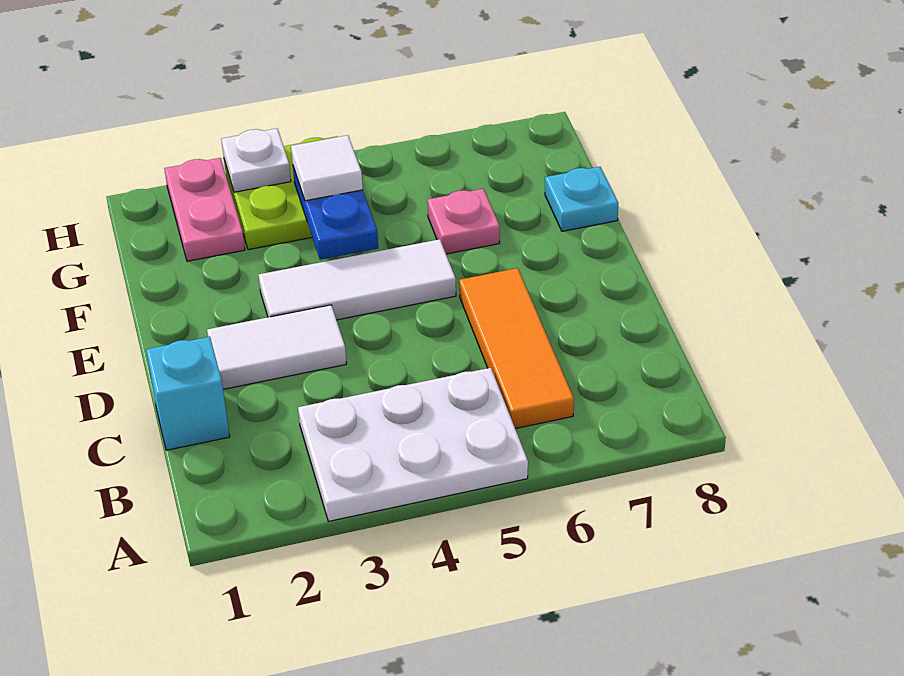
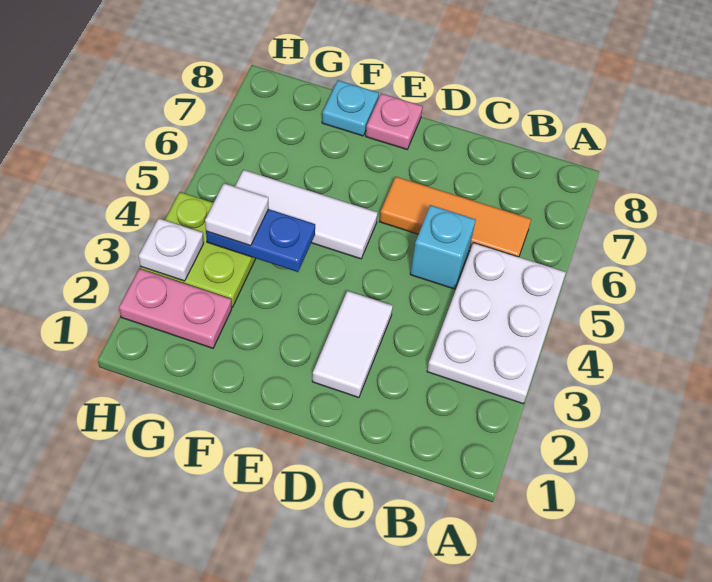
cyan 1x1 brick [146,337,230,450] -> cyan 1x1 brick moved to [410,205,476,289]
white 1x3 tile [259,239,456,320] -> white 1x3 tile turned to [235,170,378,259]
pink 1x1 plate [427,189,500,254] -> pink 1x1 plate moved to [366,93,423,149]

